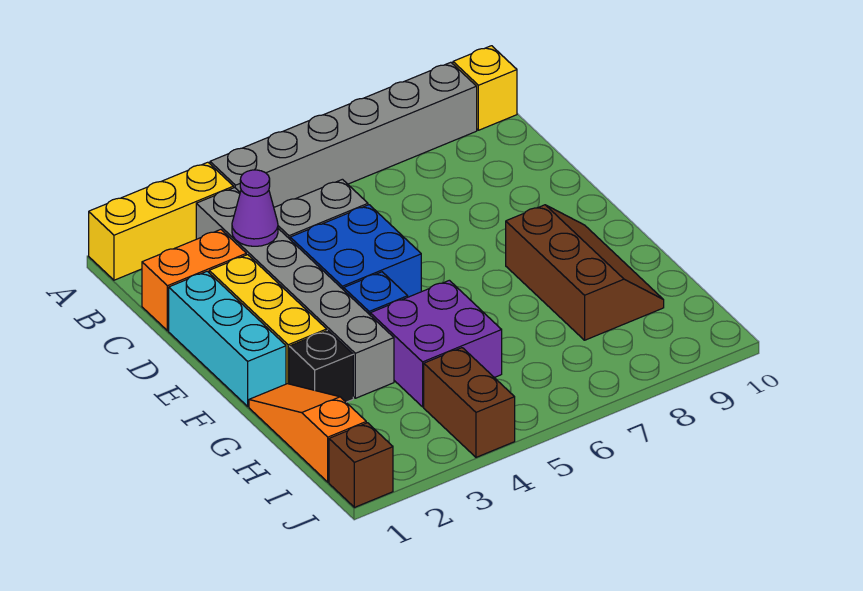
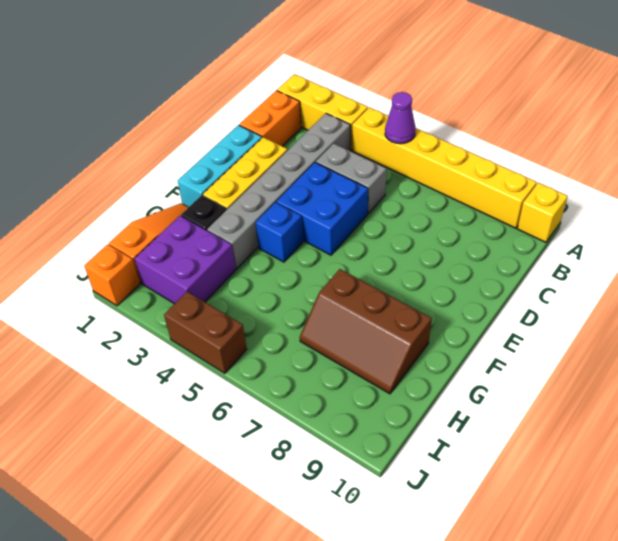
grey 1x6 brick [210,62,477,207] -> yellow 1x6 brick [352,108,537,228]
orange 1x2 brick [142,230,246,331] -> orange 1x2 brick turned to [239,91,301,146]
purple 1x1 cone [232,170,278,246] -> purple 1x1 cone moved to [385,92,416,144]
brown 2x3 slope [506,205,664,340] -> brown 2x3 slope turned to [300,269,432,394]
purple 2x2 brick [370,280,502,407] -> purple 2x2 brick moved to [135,216,236,304]
brown 1x2 brick [424,348,515,457] -> brown 1x2 brick turned to [164,292,247,373]
brown 1x1 brick [329,423,393,507] -> orange 1x1 brick [84,244,139,306]

